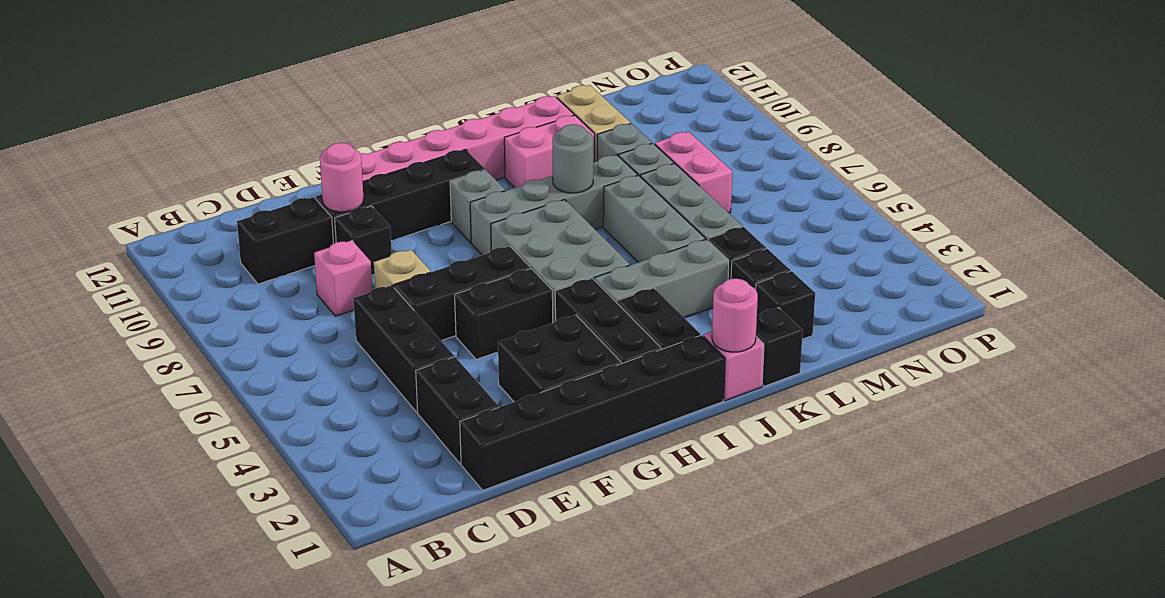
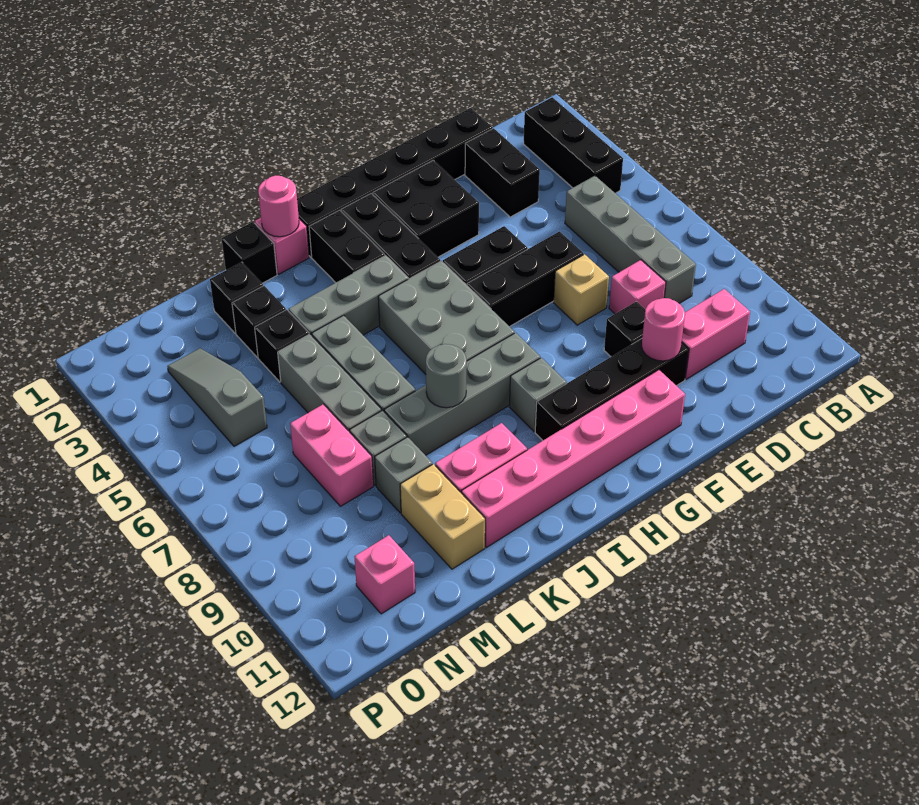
none -> grey 1x4 brick [565,176,696,304]
black 1x2 brick [237,197,333,284] -> pink 1x2 brick [682,289,750,379]
black 1x3 brick [353,285,454,412] -> black 1x3 brick moved to [524,97,623,193]
none -> grey 1x3 slope [167,348,267,446]
none -> pink 1x1 brick [354,535,415,614]

